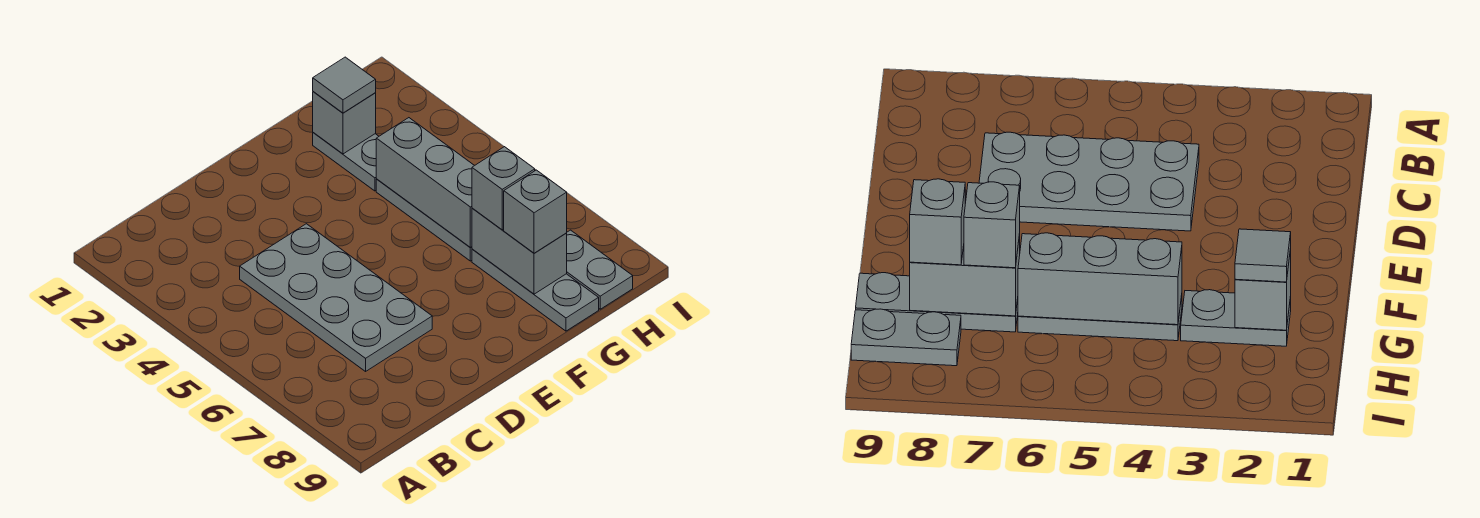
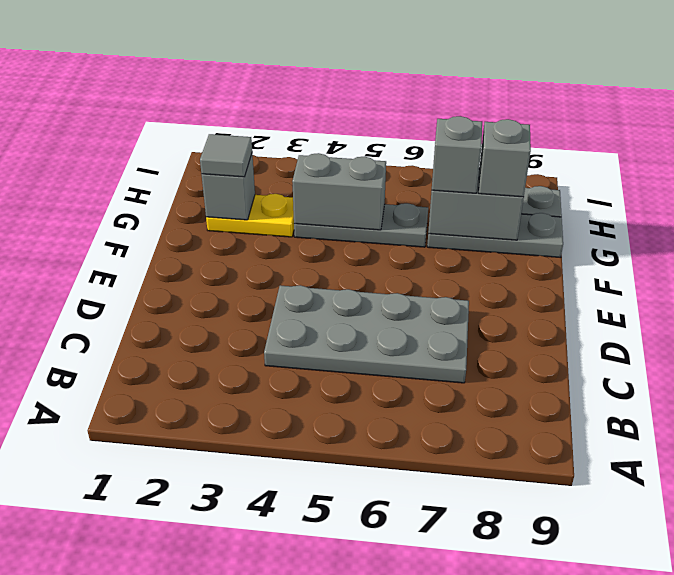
grey 1x2 plate [313,133,379,191] -> yellow 1x2 plate [206,194,294,237]
grey 1x3 brick [376,118,475,248] -> grey 1x2 brick [292,153,386,230]

